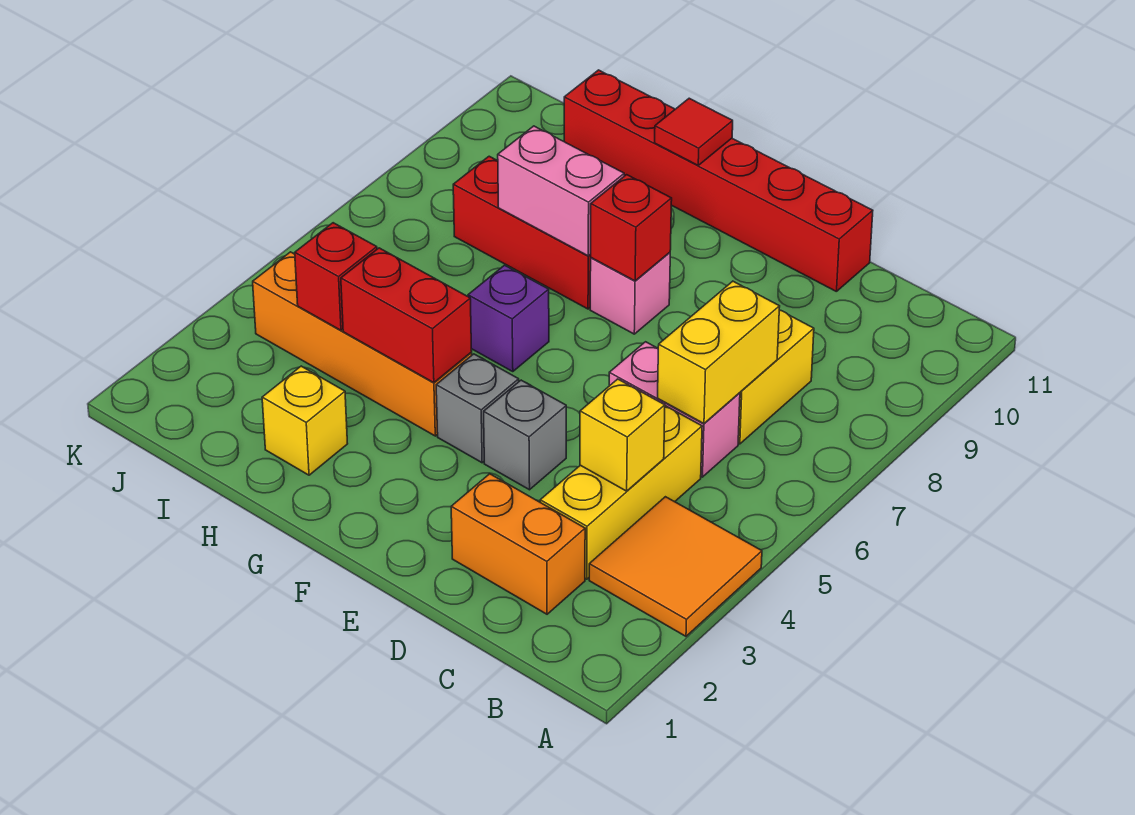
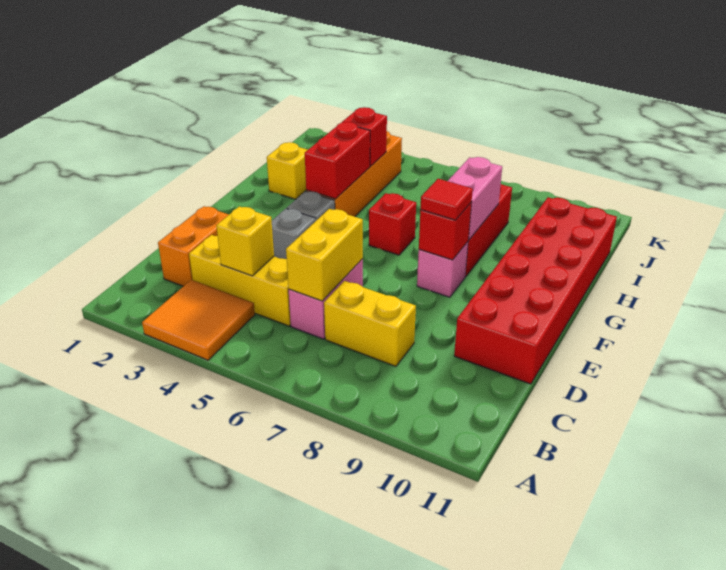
yellow 1x2 brick [658,281,780,424] -> yellow 1x2 brick turned to [286,209,363,301]
red 1x6 brick [564,70,873,292] -> red 2x6 brick [454,197,617,384]
purple 1x1 brick [468,265,549,372] -> red 1x1 brick [369,193,416,255]
red 1x1 tile [655,98,733,165] -> red 1x1 tile moved to [420,179,473,220]

